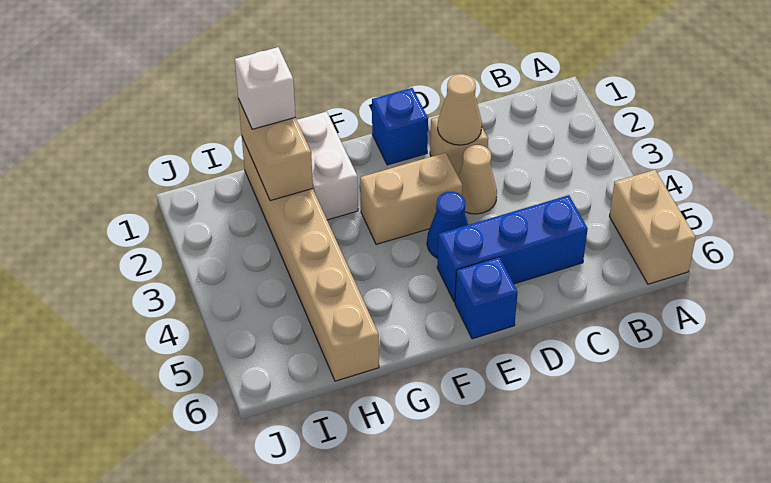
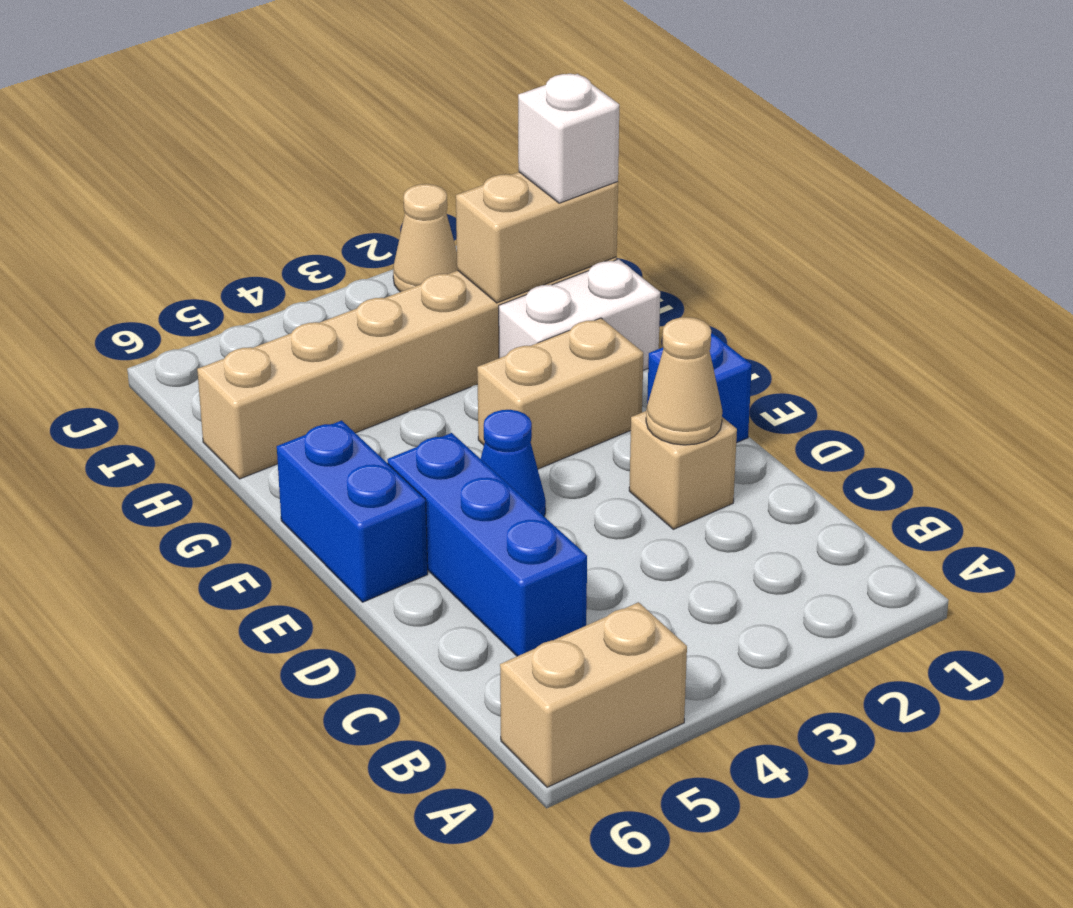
tan 1x1 cone [458,145,497,214] -> tan 1x1 cone moved to [393,184,457,292]
tan 1x2 brick [360,153,462,244] -> tan 1x2 brick turned to [477,318,643,469]
blue 1x1 brick [455,257,518,339] -> blue 1x2 brick [277,420,428,602]

